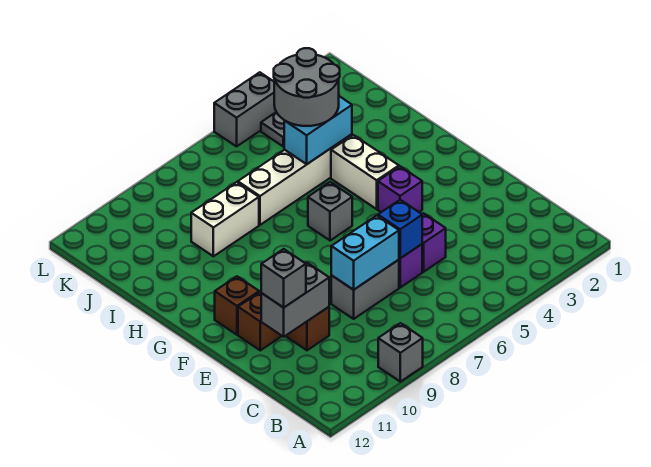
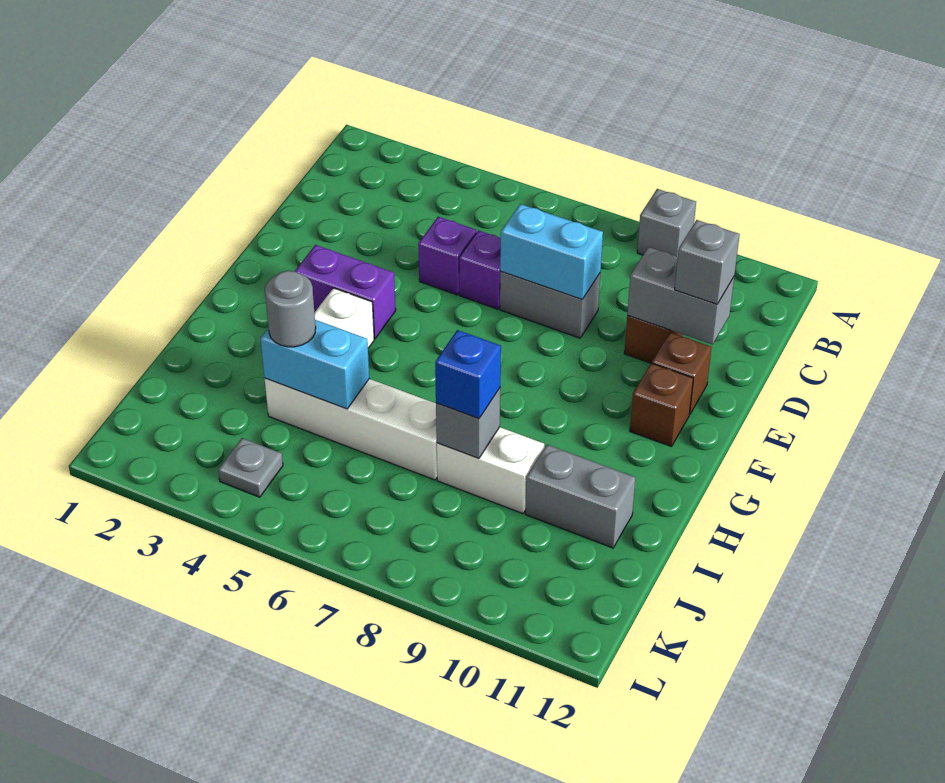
blue 1x1 brick [378,200,422,258] -> blue 1x1 brick moved to [435,330,501,419]
purple 1x1 brick [378,166,422,212] -> purple 1x2 brick [294,245,396,339]
grey 1x1 brick [308,182,352,241] -> grey 1x1 brick moved to [436,388,500,459]
grey 2x2 round brick [274,48,340,126] -> grey 1x1 round brick [265,271,316,347]
grey 1x2 brick [214,72,276,146] -> grey 1x2 brick moved to [525,445,635,548]

